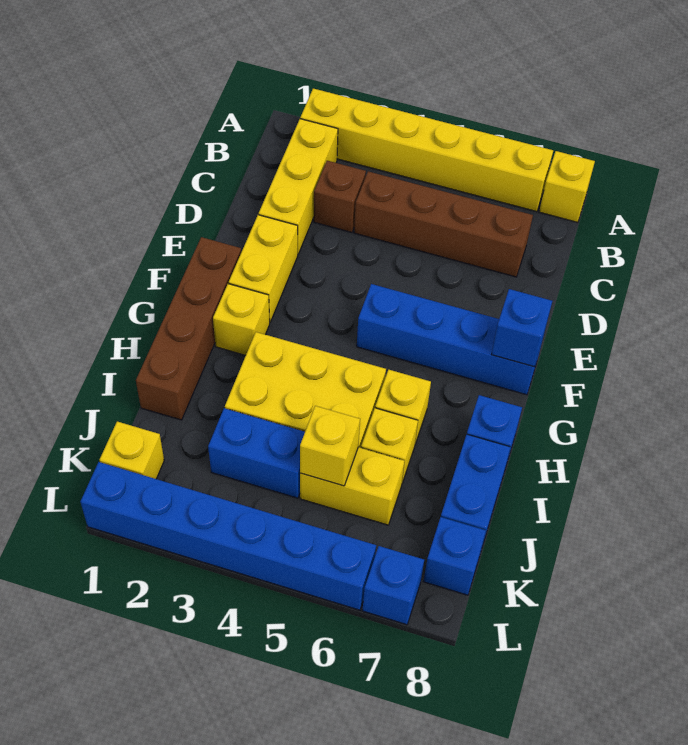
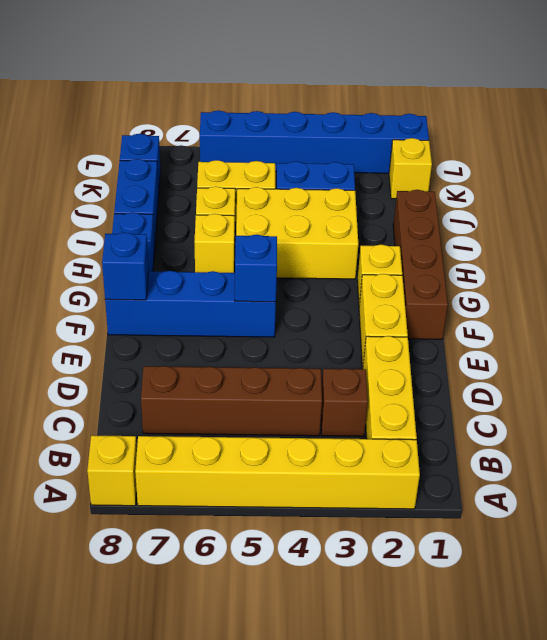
yellow 1x1 brick [300,406,360,486] -> none
blue 1x1 brick [362,546,424,625] -> blue 1x1 brick moved to [235,235,277,302]

